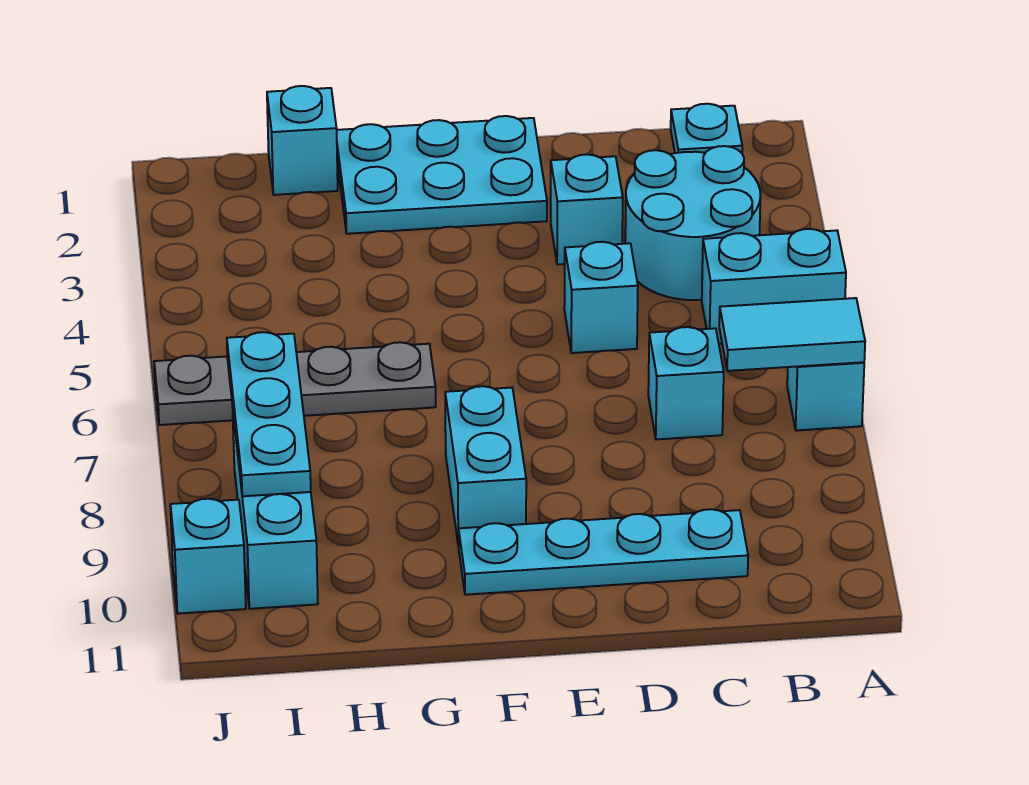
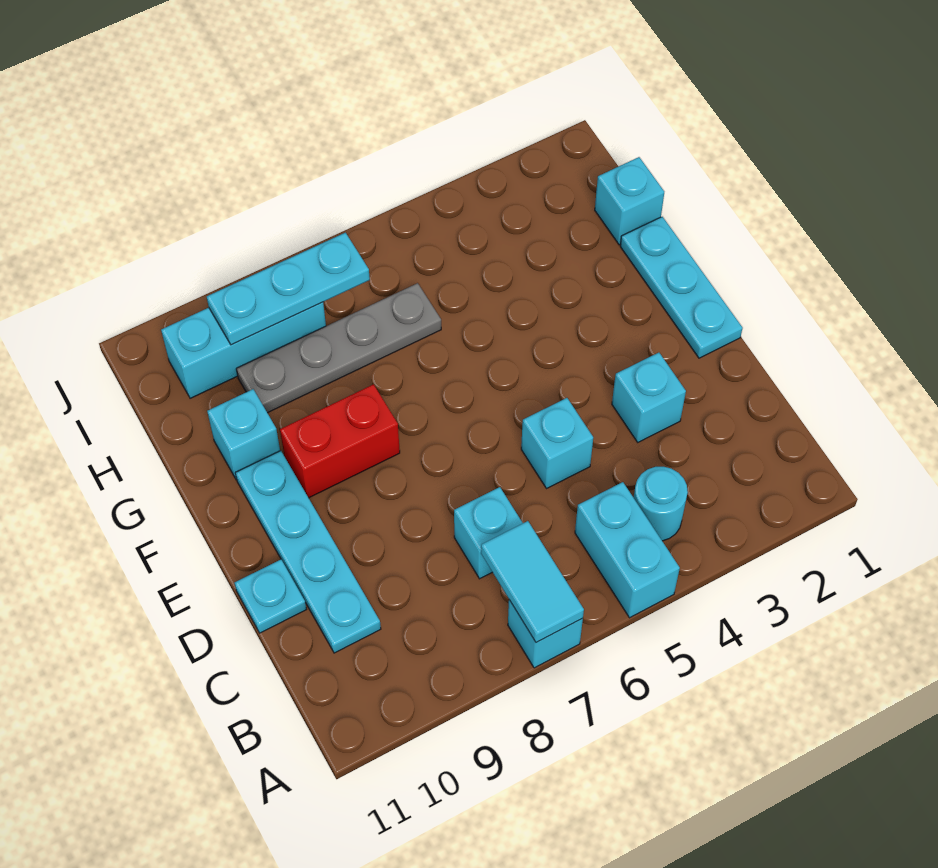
cyan 1x1 plate [671,104,742,153] -> cyan 1x1 plate moved to [235,560,306,633]
cyan 2x2 round brick [625,146,760,300] -> cyan 1x1 round brick [634,467,688,541]
cyan 2x3 plate [337,116,547,234] -> cyan 1x3 plate [620,217,743,358]
cyan 1x2 brick [445,386,526,546] -> red 1x2 brick [280,384,400,498]
grey 1x4 plate [154,342,436,425] -> grey 1x4 plate turned to [236,283,441,413]
cyan 1x1 brick [170,499,246,614] -> cyan 1x1 brick moved to [207,389,280,480]

